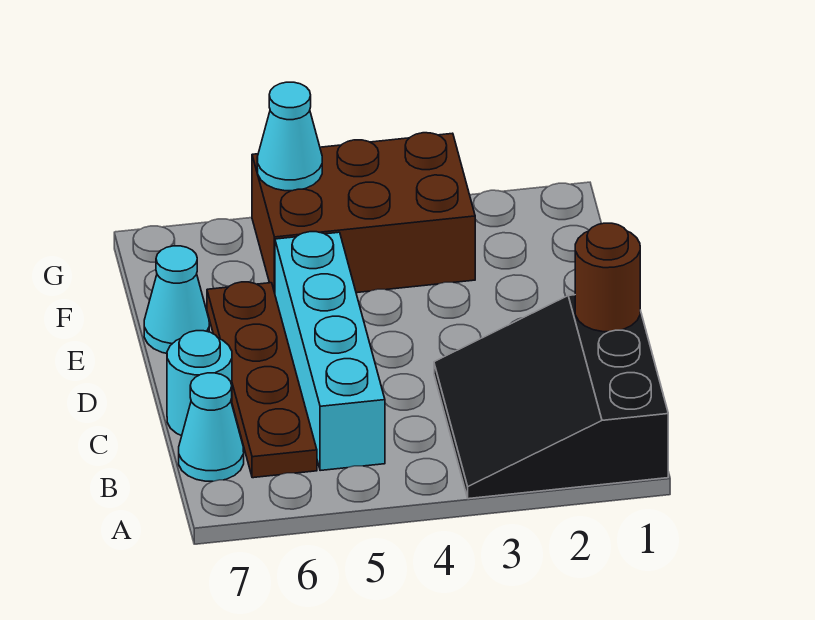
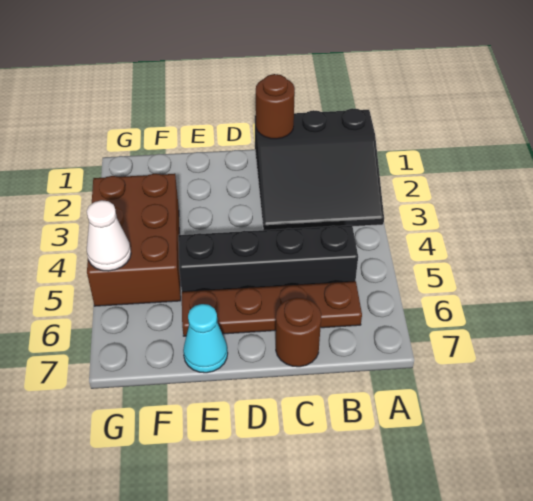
cyan 1x4 brick [275,232,385,471] -> black 1x4 brick [178,225,358,292]
cyan 1x1 cone [179,373,244,481] -> none
cyan 1x1 round brick [167,331,232,436] -> brown 1x1 round brick [276,298,321,367]
cyan 1x1 cone [257,82,322,191] -> white 1x1 cone [87,200,131,271]

